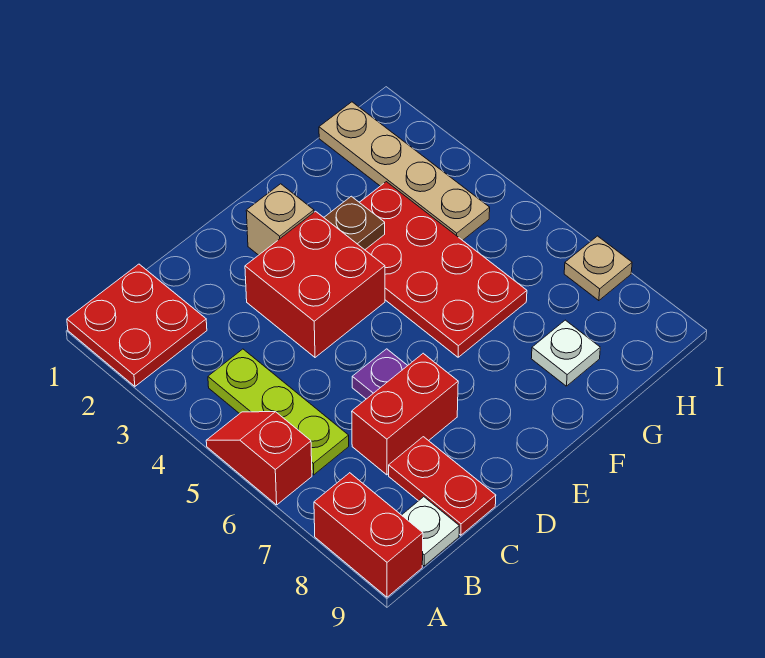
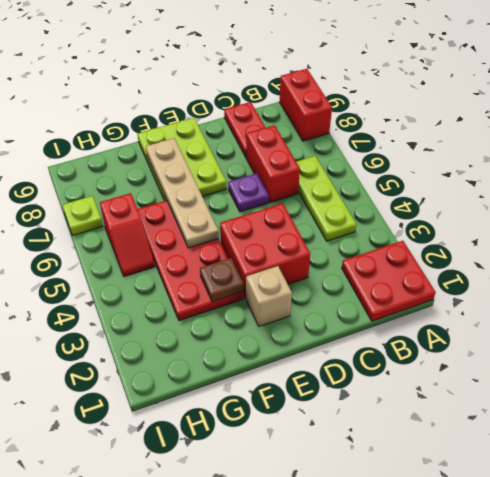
red 1x2 slope [206,412,312,505] -> red 1x2 slope moved to [100,193,155,276]
white 1x1 plate [402,497,459,566] -> none
red 1x2 brick [352,353,458,475] -> red 1x2 brick turned to [246,125,300,203]
none -> lime 2x3 plate [137,118,227,201]
white 1x1 plate [531,320,600,386] -> none
tan 1x4 plate [319,102,490,240] -> tan 1x4 plate moved to [146,138,219,248]
tan 1x1 plate [564,236,632,301] -> lime 1x1 plate [62,196,103,236]

